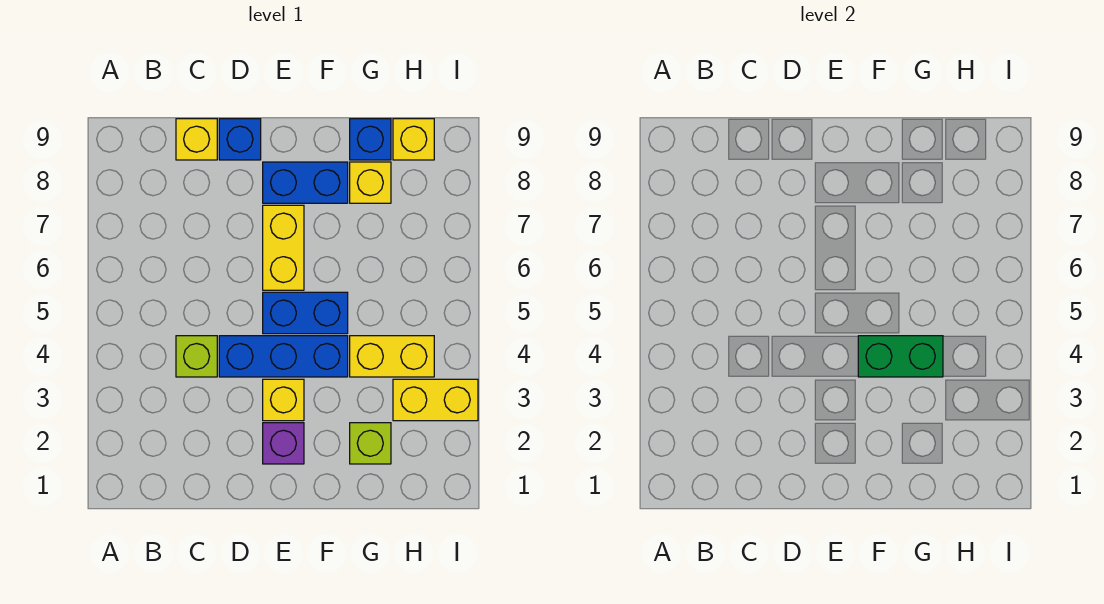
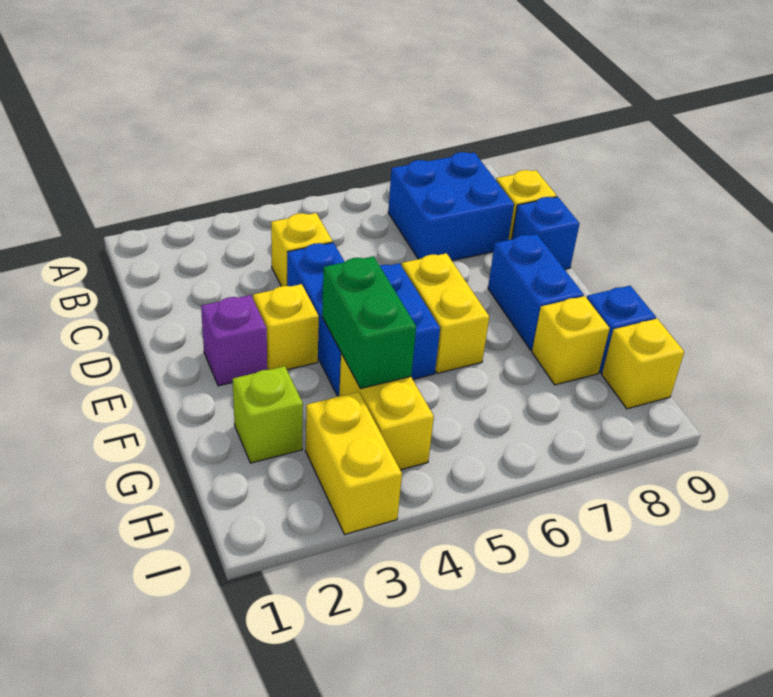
none -> blue 2x2 brick [388,152,514,261]
lime 1x1 brick [176,336,217,377] -> yellow 1x1 brick [271,213,333,286]
yellow 1x2 brick [263,205,304,290] -> yellow 1x2 brick turned to [402,253,489,373]

